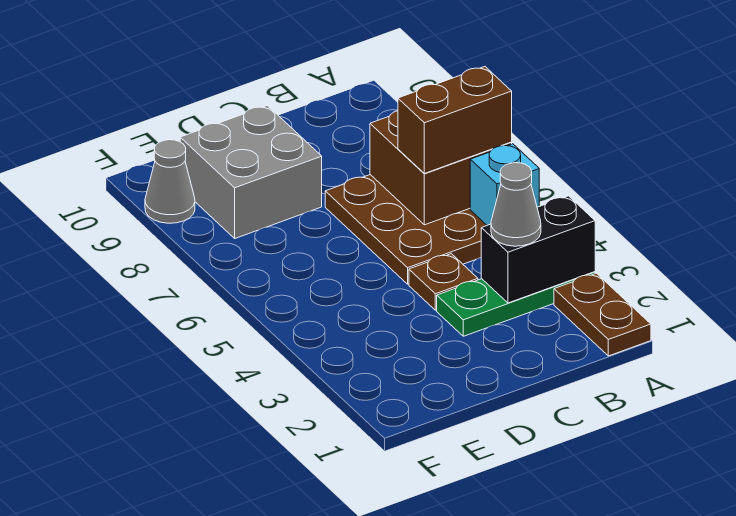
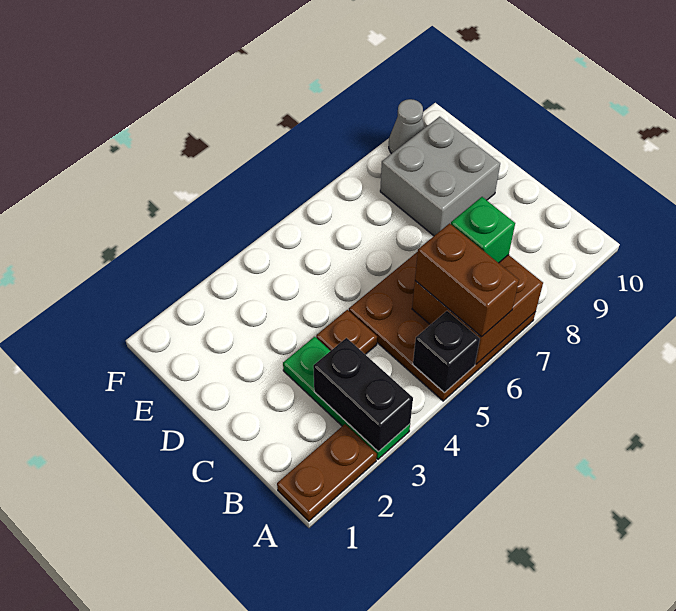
cyan 1x1 brick [470,144,539,225] -> black 1x1 brick [413,311,480,393]
grey 1x1 cone [491,163,541,246] -> none
none -> green 1x1 brick [451,197,515,263]

